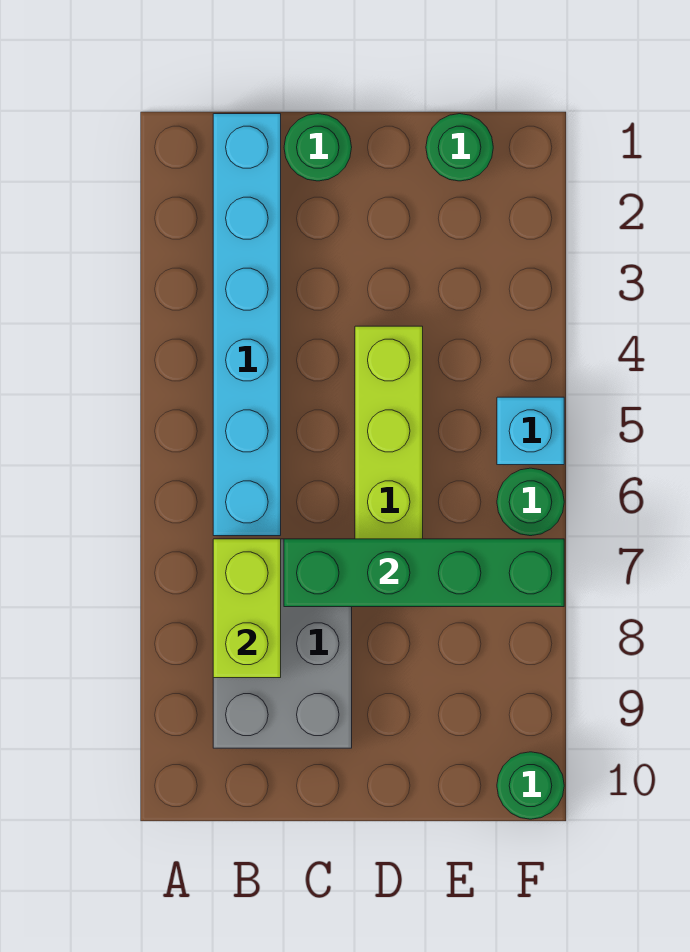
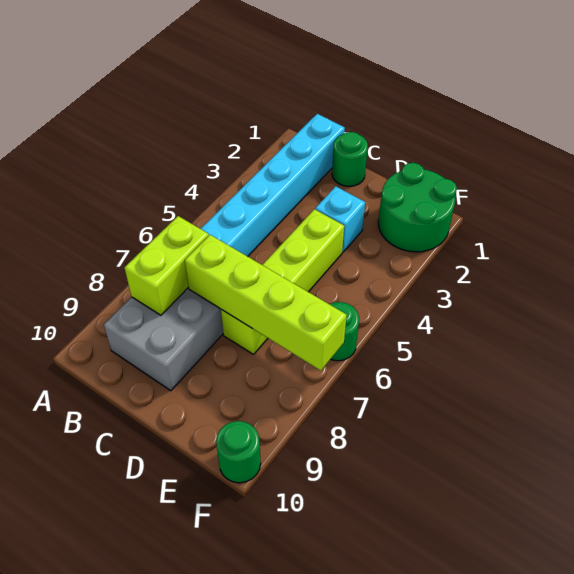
green 1x4 brick [284,539,564,607] -> lime 1x4 brick [185,235,346,371]
green 1x1 round brick [426,114,493,181] -> green 2x2 round brick [378,163,457,252]
cyan 1x1 brick [497,397,564,465] -> cyan 1x1 brick moved to [315,186,365,252]

